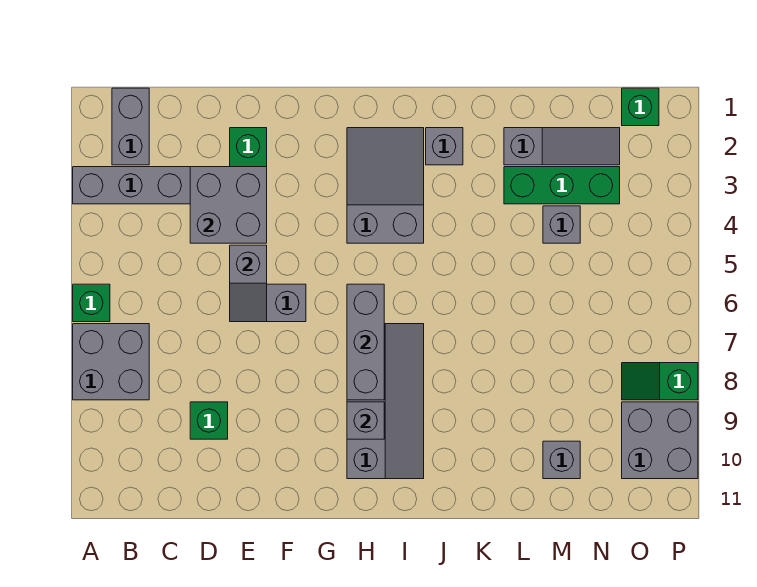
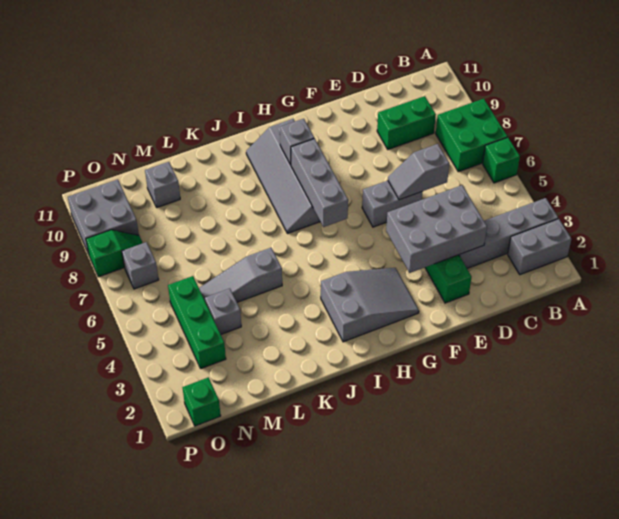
grey 2x2 brick [73,324,149,400] -> green 2x2 brick [436,99,507,172]
grey 1x2 brick [112,88,149,165] -> grey 1x2 brick turned to [508,219,571,275]
grey 2x2 brick [190,167,267,243] -> grey 2x3 brick [386,185,487,273]
green 1x1 brick [190,402,228,439] -> green 1x2 brick [377,96,436,149]
grey 1x2 slope [230,245,267,322] -> grey 1x2 slope turned to [388,144,449,200]
grey 2x3 slope [347,128,424,243] -> grey 2x3 slope turned to [321,268,419,342]
grey 1x1 brick [426,128,463,165] -> grey 1x1 brick moved to [122,242,159,289]
grey 1x3 slope [504,128,620,165] -> grey 1x3 slope moved to [199,248,282,302]
green 1x3 brick [504,167,620,204] -> green 1x3 brick turned to [168,276,226,369]

